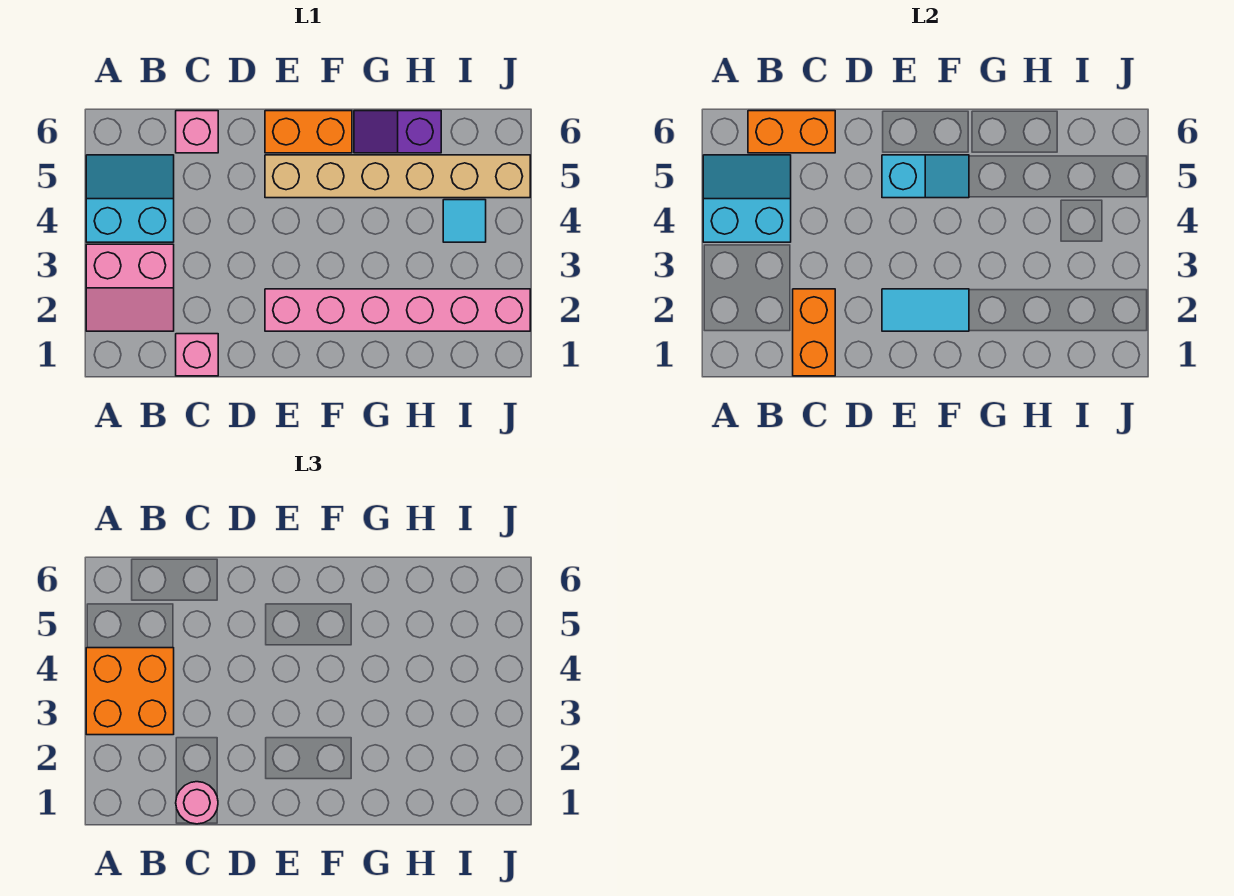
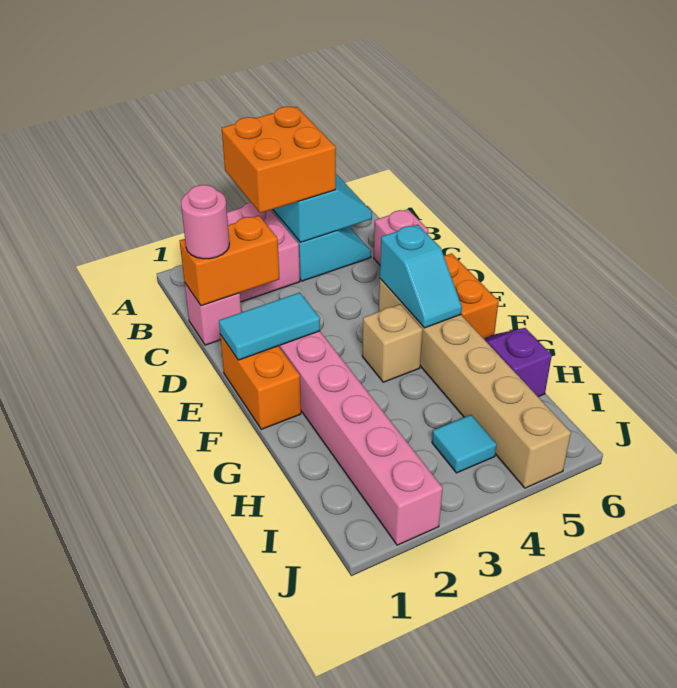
orange 1x2 brick [748,111,835,153] -> orange 1x2 brick moved to [220,335,301,429]
cyan 1x2 tile [882,289,969,331] -> cyan 1x2 tile turned to [219,293,320,360]
none -> tan 1x1 brick [362,304,422,382]

